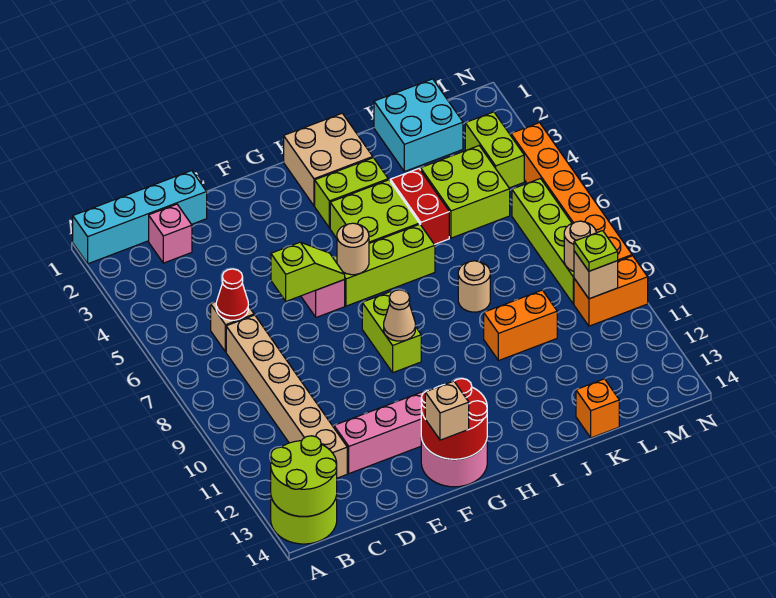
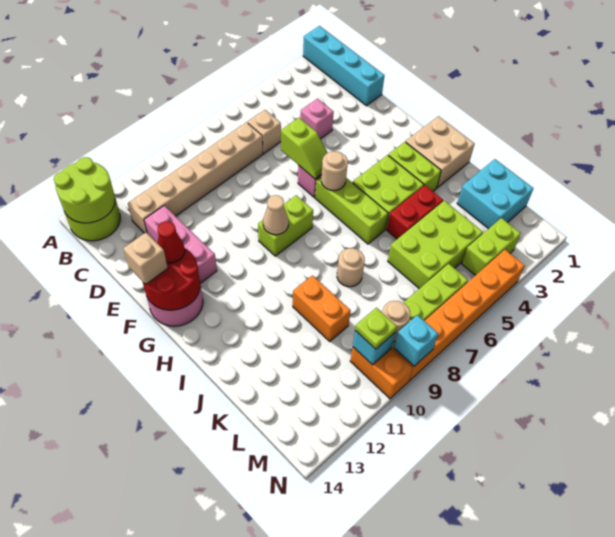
pink 1x1 brick [149,204,192,263] -> pink 1x1 brick moved to [300,99,334,139]
red 1x1 cone [216,269,248,320] -> red 1x1 cone moved to [157,221,185,263]
lime 2x2 brick [421,146,510,238] -> lime 2x3 brick [388,201,483,289]
orange 1x1 brick [576,379,619,438] -> none
tan 1x1 brick [574,251,618,299] -> cyan 1x1 brick [353,331,396,365]
none -> cyan 1x1 brick [394,315,438,366]

